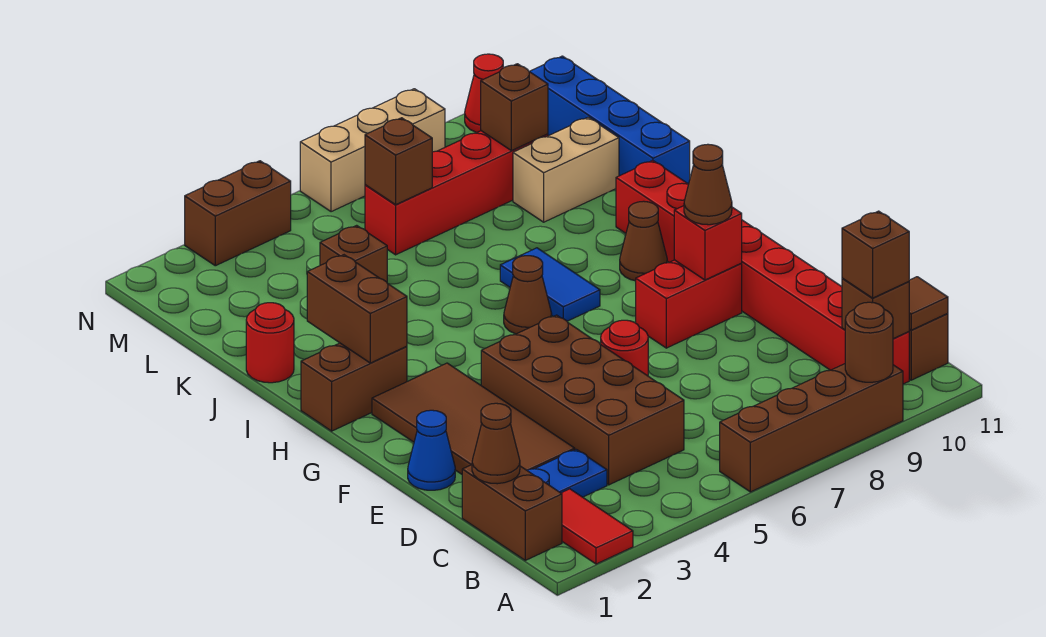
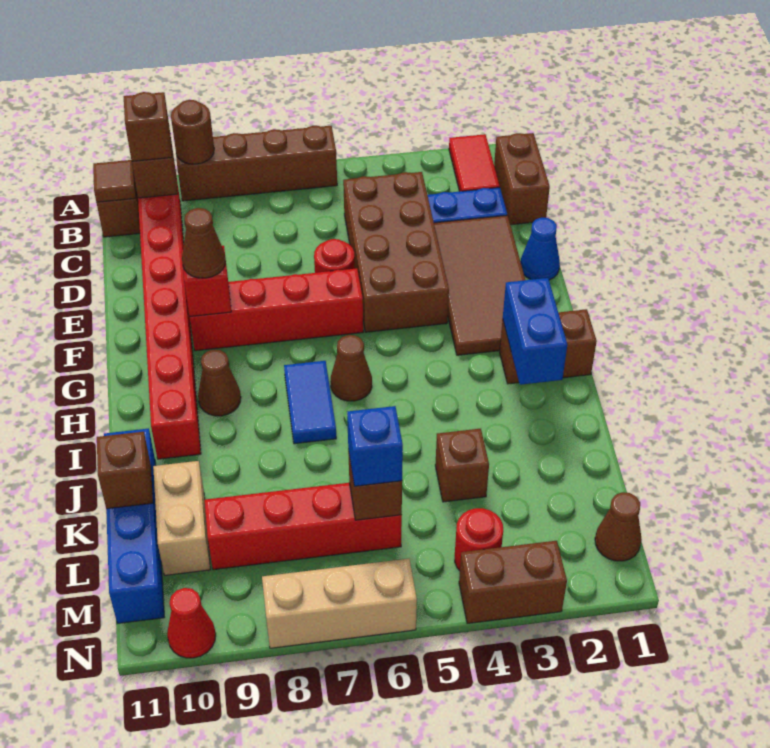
brown 1x1 cone [472,403,520,484] -> brown 1x1 cone moved to [595,492,642,561]
red 1x2 brick [636,260,742,348] -> red 1x4 brick [190,268,363,351]
brown 1x2 brick [307,255,407,363] -> blue 1x2 brick [503,278,567,385]
red 1x1 round brick [246,303,294,383] -> red 1x1 round brick moved to [455,508,503,571]
tan 1x2 brick [513,117,619,222] -> tan 1x2 brick turned to [153,461,210,575]
none -> blue 1x1 brick [347,406,403,486]
brown 1x1 brick [481,64,548,151] -> brown 1x1 brick moved to [97,432,153,509]

